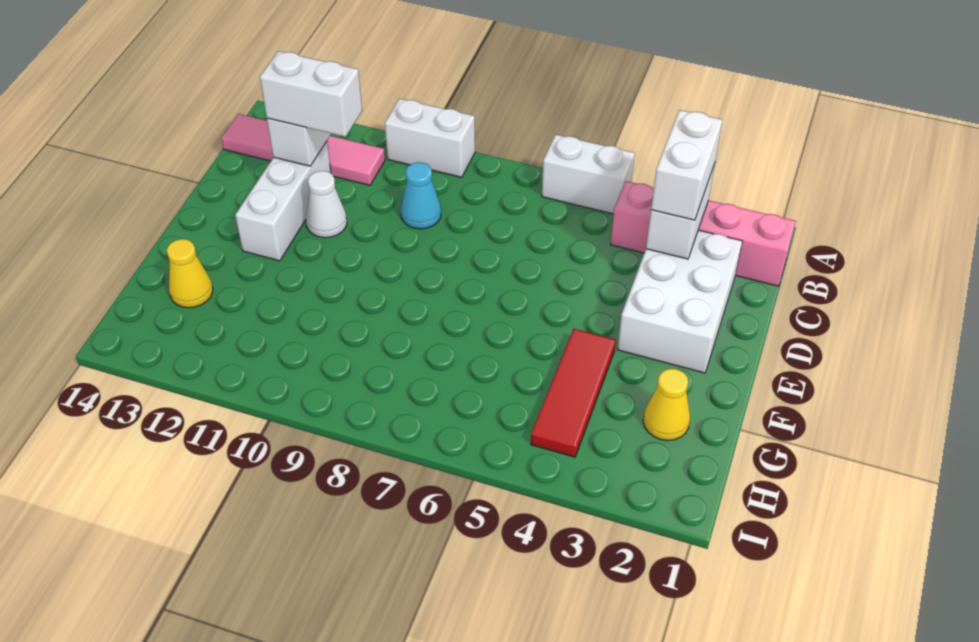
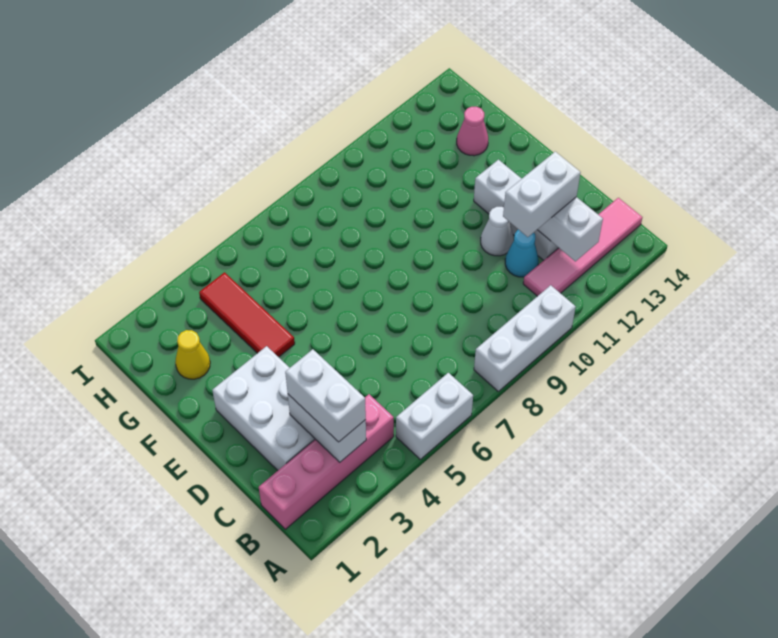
white 1x2 brick [385,99,475,177] -> white 1x3 brick [474,285,576,391]
cyan 1x1 cone [401,162,441,229] -> cyan 1x1 cone moved to [505,230,539,277]
yellow 1x1 cone [167,239,213,308] -> pink 1x1 cone [457,107,488,156]

